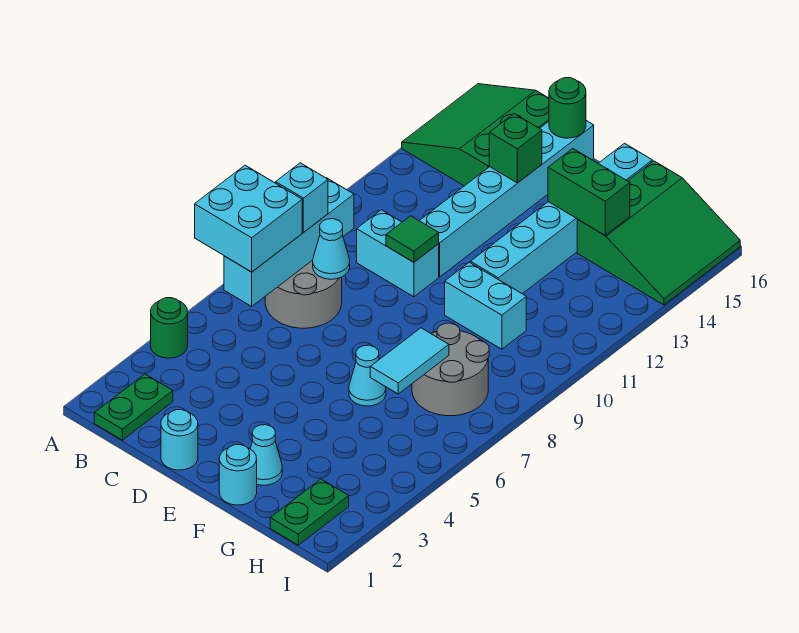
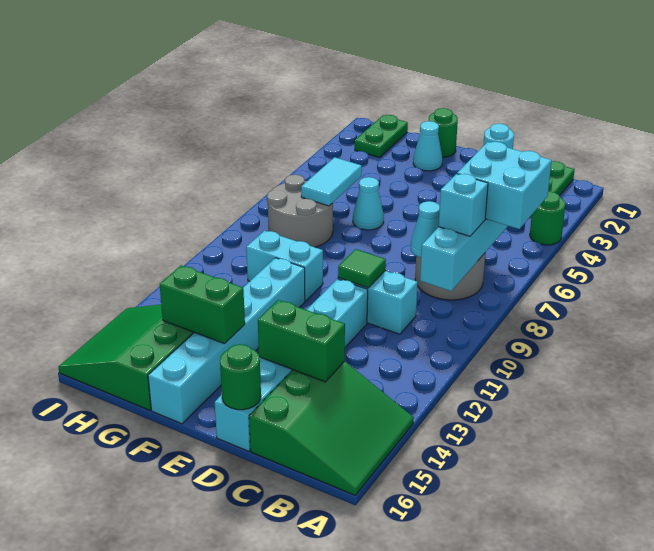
green 1x1 brick [489,114,542,183] -> green 1x2 brick [258,300,345,382]
cyan 1x1 round brick [219,445,257,505] -> green 1x1 round brick [429,108,458,157]

